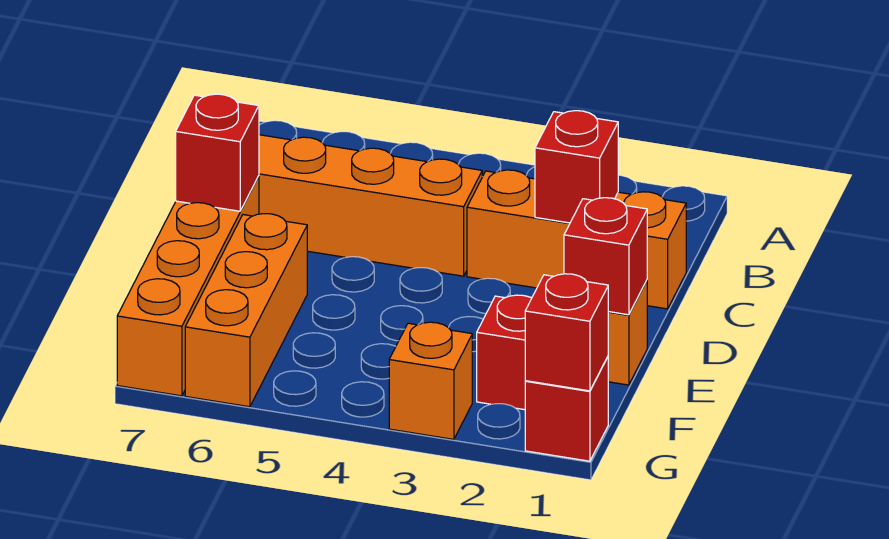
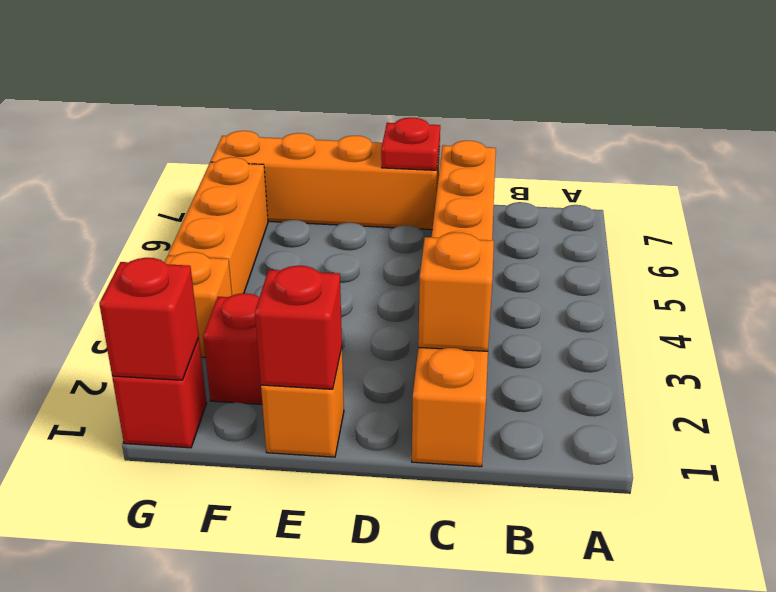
red 1x1 brick [535,111,618,223] -> orange 1x1 brick [418,232,494,351]
red 1x1 brick [176,94,259,211] -> red 1x1 plate [381,118,440,170]
orange 1x3 brick [185,214,307,407] -> orange 1x3 brick turned to [168,157,268,295]

